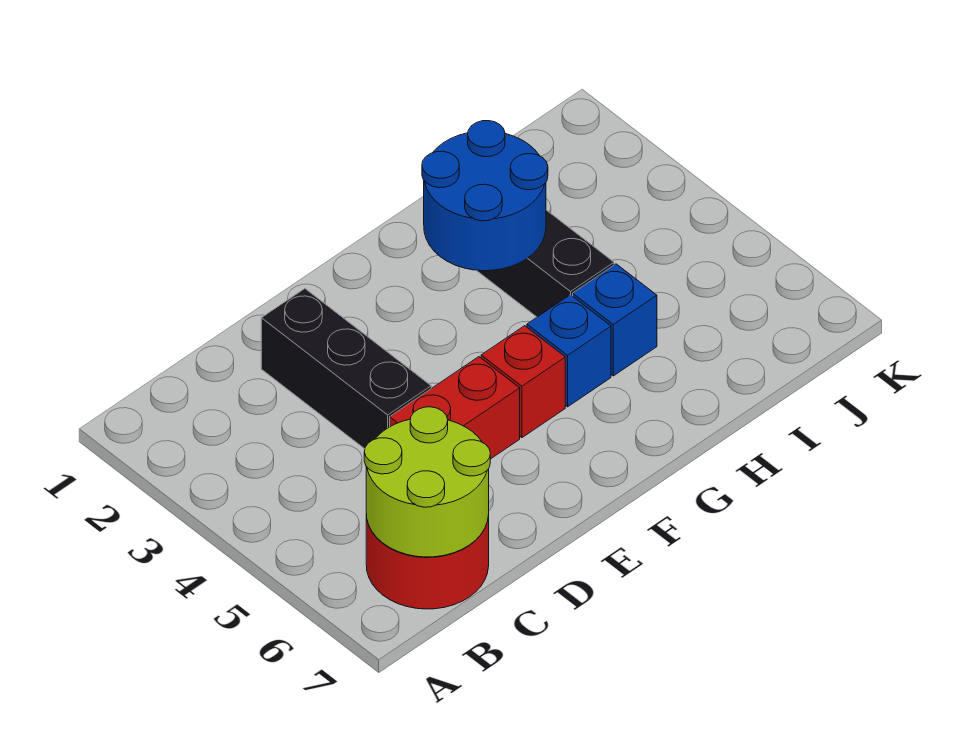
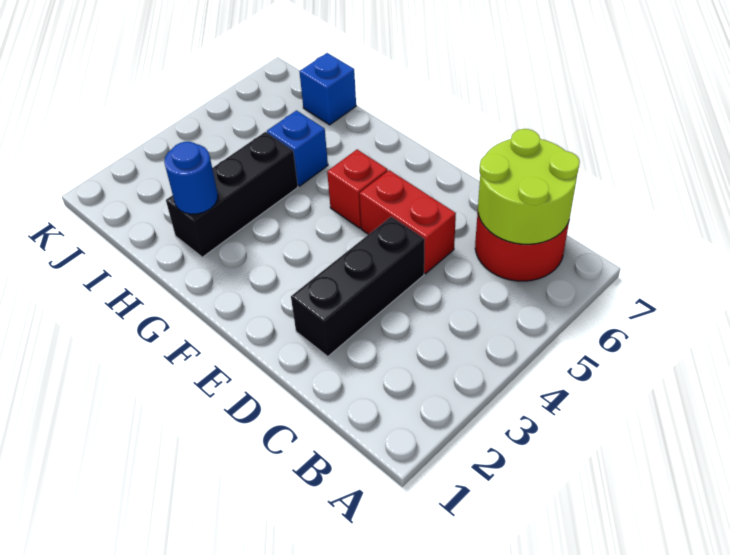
blue 2x2 round brick [422,121,548,271] -> blue 1x1 round brick [164,142,218,214]
blue 1x1 brick [527,295,611,407] -> blue 1x1 brick moved to [299,53,356,125]

